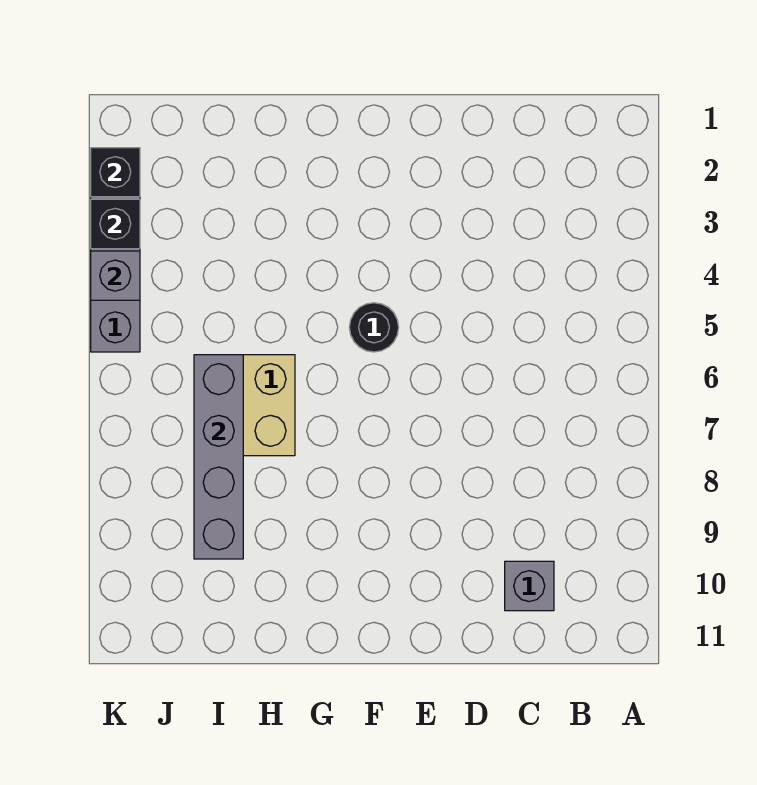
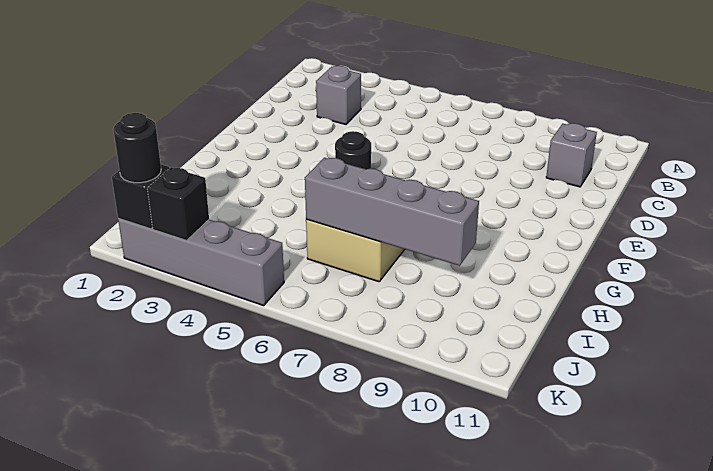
none -> black 1x1 round brick [113,113,161,183]
grey 1x1 brick [91,251,140,300] -> grey 1x1 brick moved to [316,66,361,124]

